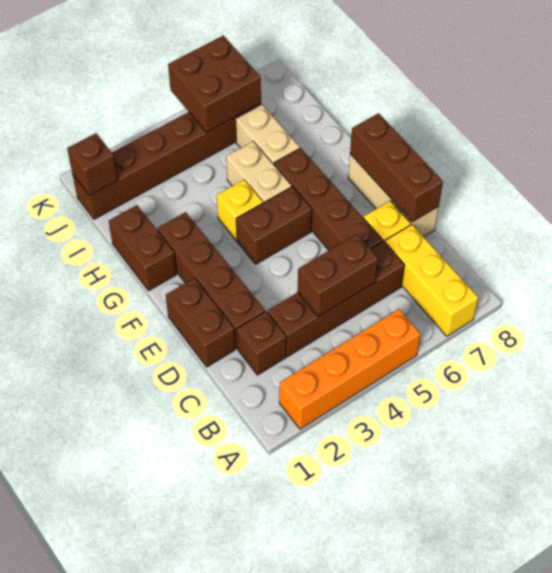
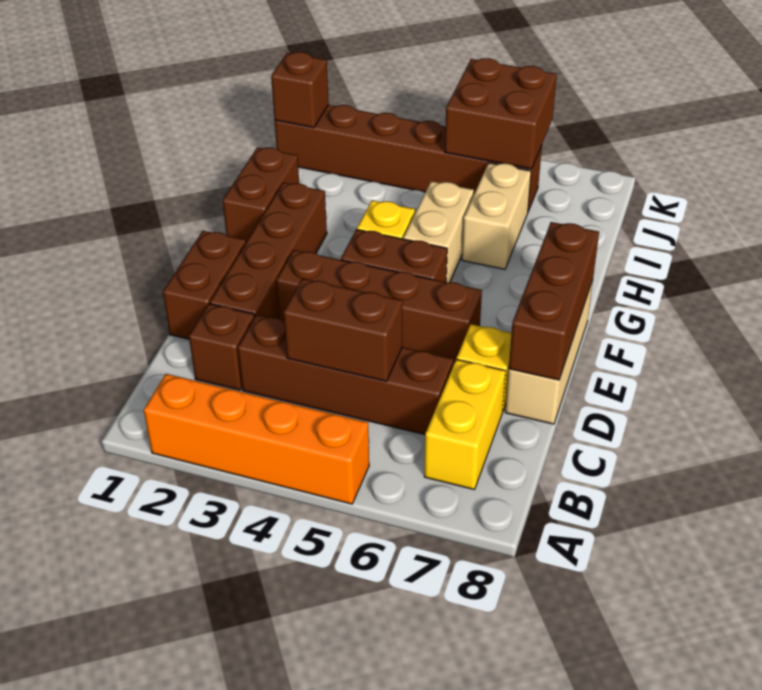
yellow 1x3 brick [385,225,478,336] -> yellow 1x2 brick [424,359,505,490]
brown 1x4 brick [274,148,383,250] -> brown 1x4 brick turned to [276,250,482,363]

